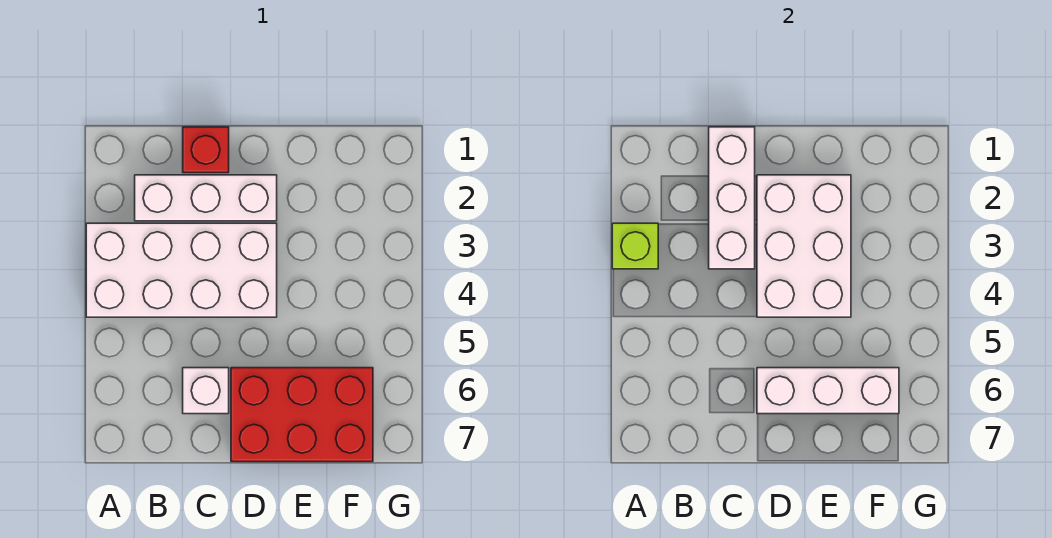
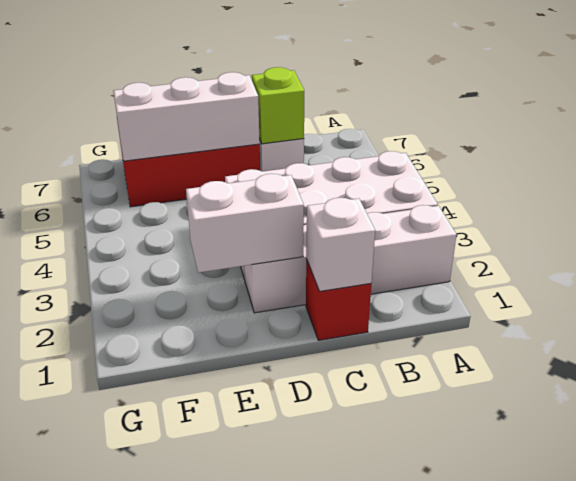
lime 1x1 brick [612,223,658,269] -> lime 1x1 brick moved to [252,67,304,144]
white 1x3 brick [135,175,277,221] -> white 1x4 brick [244,205,457,313]
white 1x3 brick [709,127,755,269] -> white 1x1 brick [306,198,375,291]
white 2x3 brick [757,175,851,317] -> white 1x2 brick [186,174,304,273]

